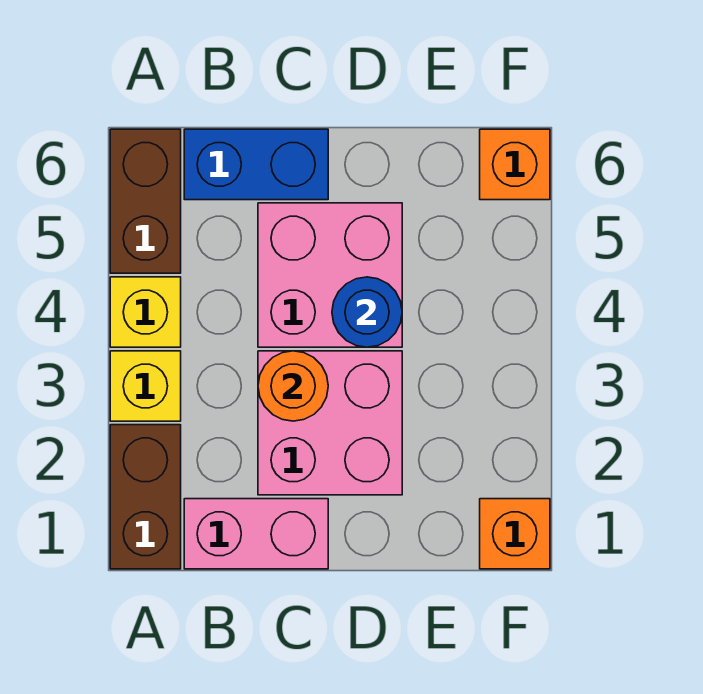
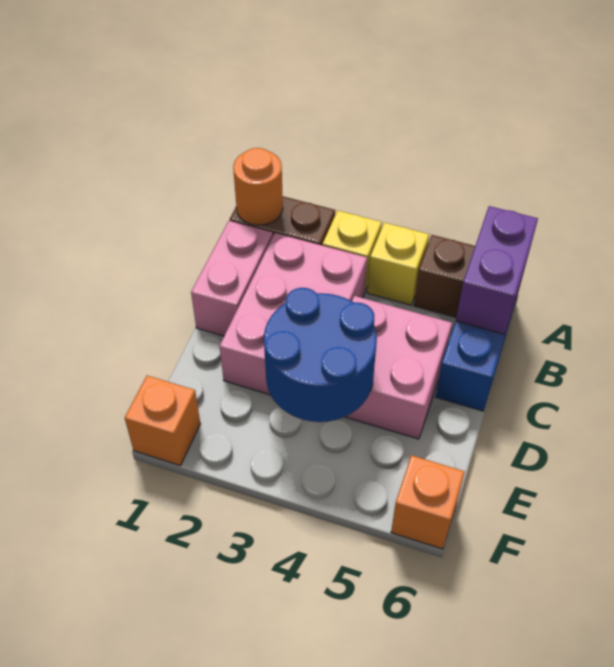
none -> purple 1x2 brick [456,206,538,334]
pink 2x2 brick [258,351,402,495] -> pink 2x3 brick [220,233,367,395]
orange 1x1 round brick [258,351,328,421] -> orange 1x1 round brick moved to [233,148,283,225]
blue 1x1 round brick [332,277,402,347] -> blue 2x2 round brick [264,288,377,422]

